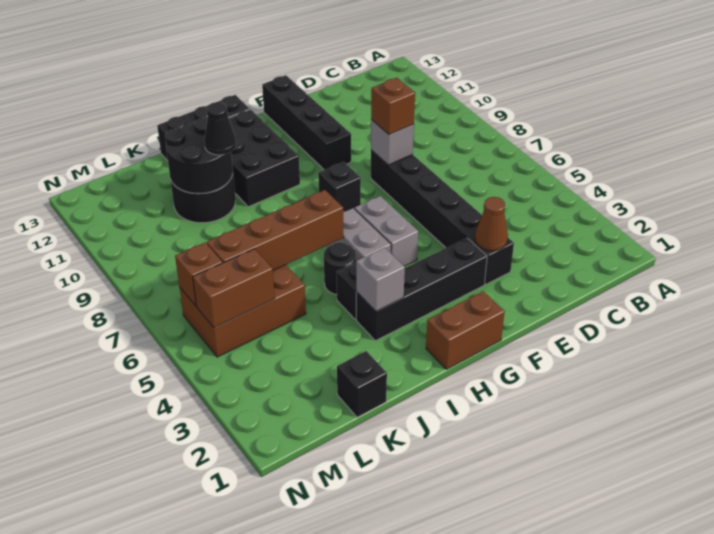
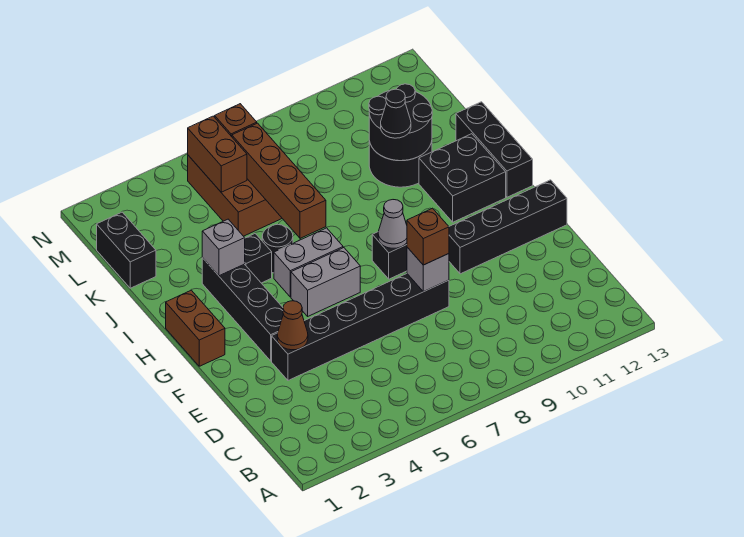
none -> grey 1x1 cone [378,200,407,248]
black 2x3 brick [229,110,300,207] -> black 2x2 brick [419,134,506,222]
black 1x1 brick [337,351,387,417] -> black 1x2 brick [97,212,156,288]

